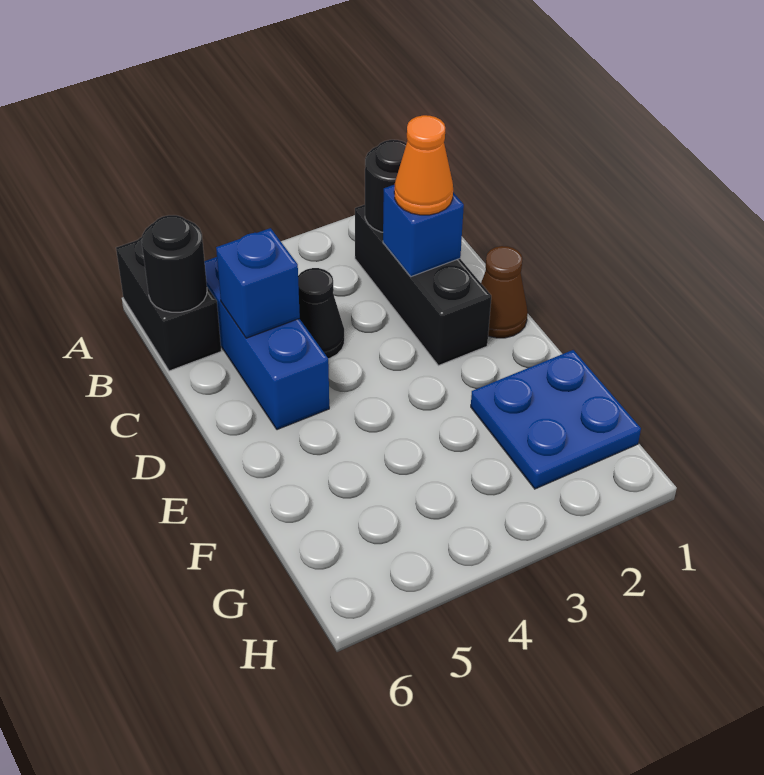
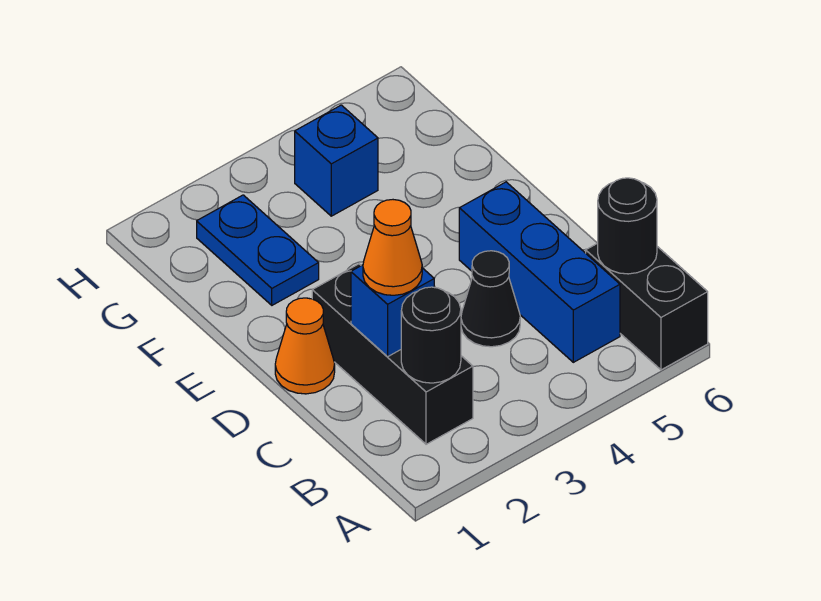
blue 1x1 brick [216,228,300,338] -> blue 1x1 brick moved to [295,105,378,216]
brown 1x1 cone [481,246,528,338] -> orange 1x1 cone [275,298,335,394]
blue 2x2 plate [471,350,641,489] -> blue 1x2 plate [197,195,319,305]

